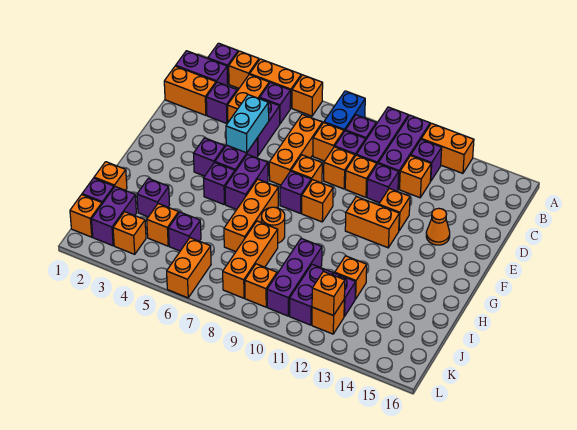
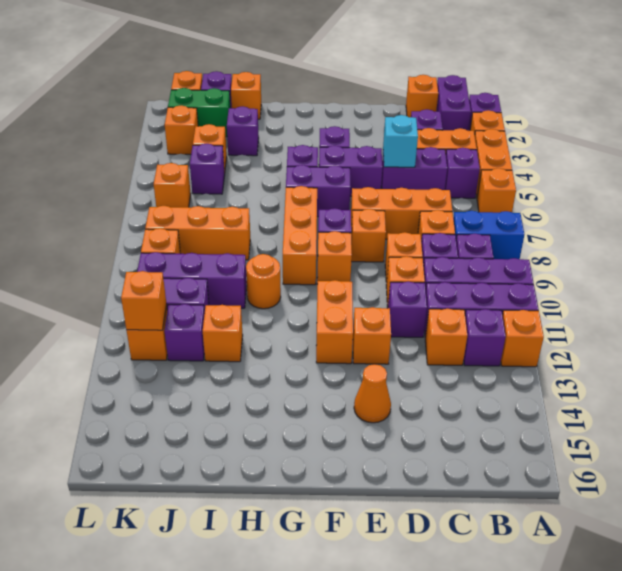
orange 1x2 brick [421,123,474,173] -> orange 1x1 brick [501,310,544,367]
orange 1x2 brick [164,66,216,115] -> orange 1x1 brick [406,75,438,117]
cyan 1x2 brick [226,95,269,153] -> cyan 1x1 brick [383,115,418,167]
orange 1x3 brick [224,179,278,252] -> orange 1x3 brick turned to [283,186,317,285]
orange 1x1 round brick [262,207,285,243] -> orange 1x1 round brick moved to [246,254,281,309]
purple 1x2 brick [91,187,136,246] -> green 1x2 brick [168,88,230,137]
orange 1x2 brick [167,238,211,298] -> orange 1x1 brick [154,163,191,207]

